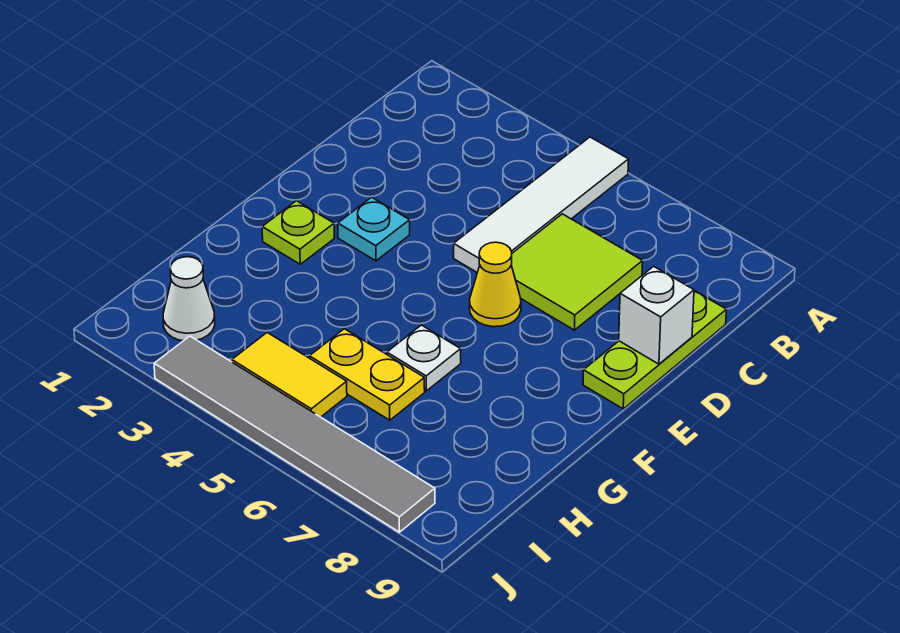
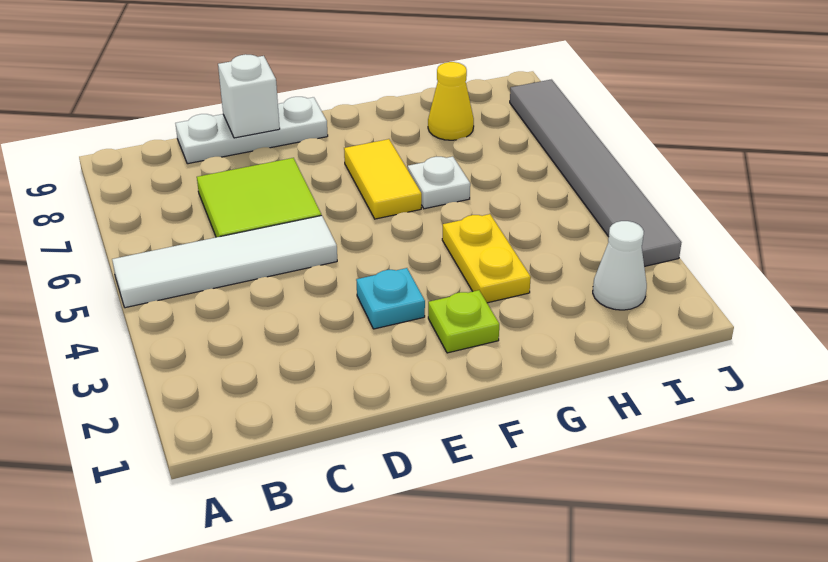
lime 1x3 plate [583,291,726,409] -> white 1x3 plate [175,97,328,164]
yellow 1x1 cone [470,242,521,327] -> yellow 1x1 cone moved to [428,62,474,140]
yellow 1x2 plate [309,329,425,420] -> yellow 1x2 plate moved to [442,214,531,303]
yellow 1x2 tile [232,333,347,417] -> yellow 1x2 tile moved to [344,139,422,219]

